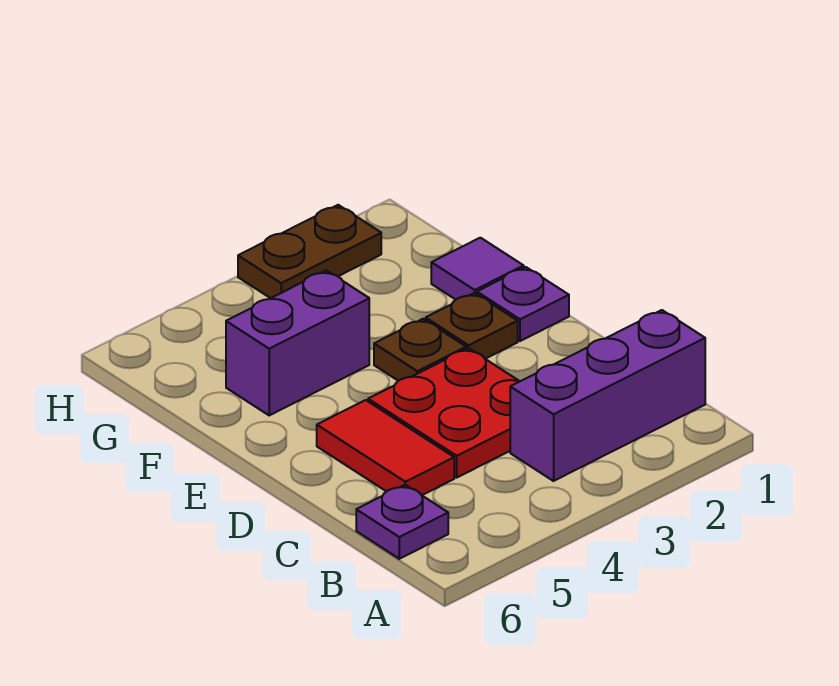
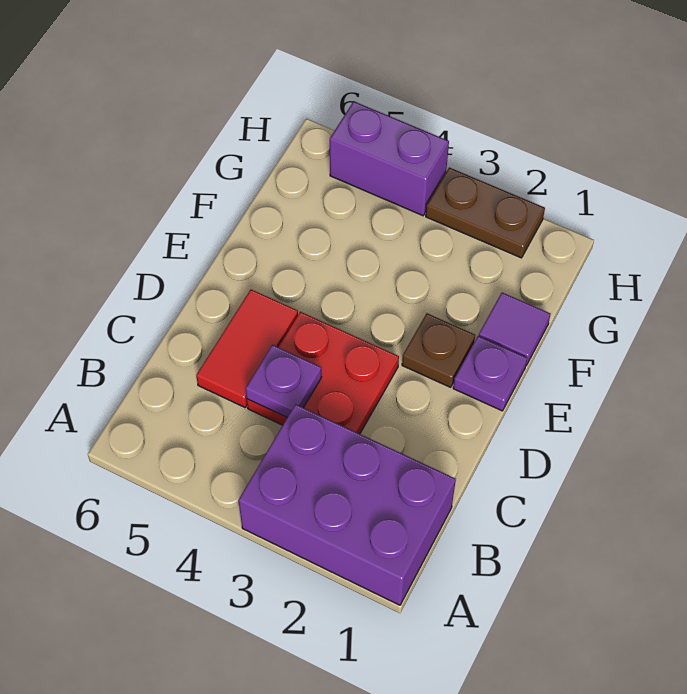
purple 1x3 brick [510,310,705,481] -> purple 2x3 brick [238,404,456,605]
purple 1x1 plate [356,485,448,559] -> purple 1x1 plate moved to [246,345,322,418]
brown 1x1 plate [374,319,466,381] -> none
purple 1x2 brick [226,270,369,415] -> purple 1x2 brick moved to [330,101,449,216]

